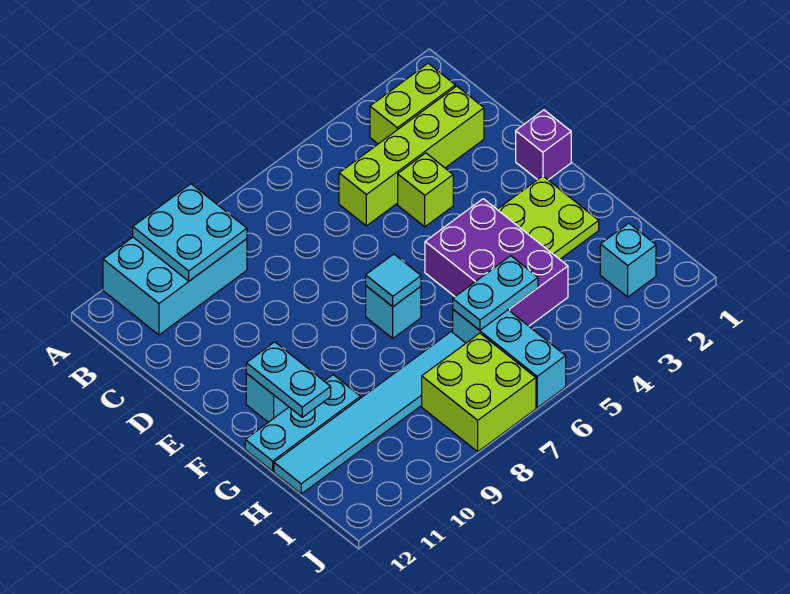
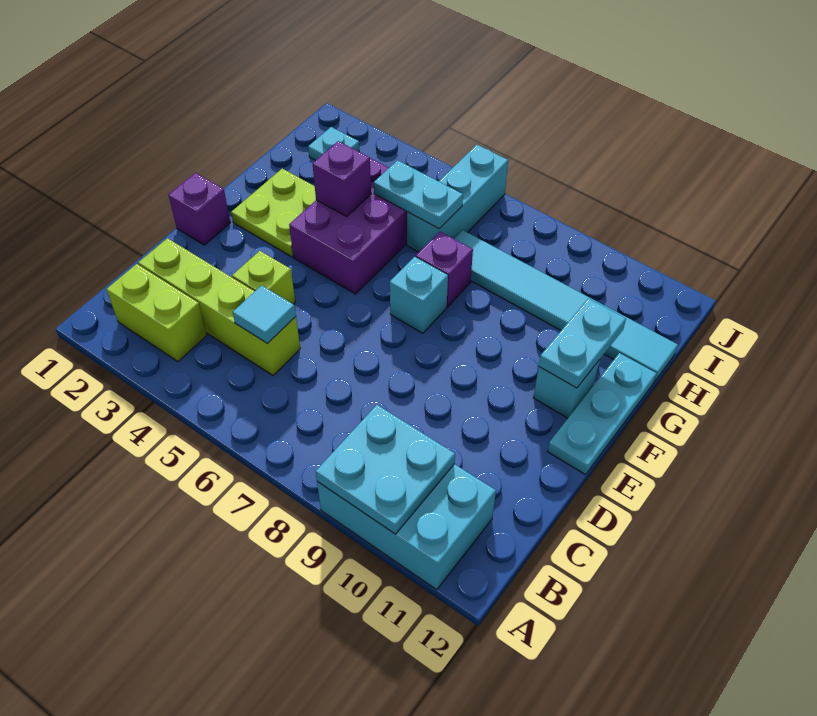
cyan 1x1 tile [366,254,421,307] -> cyan 1x1 tile moved to [233,285,296,344]
none -> purple 1x1 brick [312,141,371,217]
none -> purple 1x1 brick [416,232,473,307]
cyan 1x3 plate [245,375,360,471] -> cyan 1x3 plate turned to [547,353,657,475]
cyan 1x1 brick [600,223,656,297] -> cyan 1x1 plate [308,127,359,161]
lime 2x2 brick [422,333,536,452] -> none

